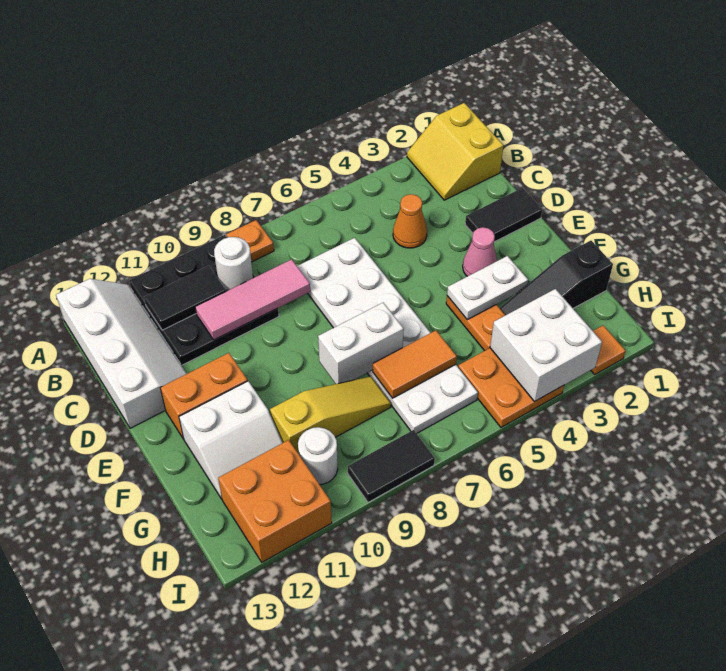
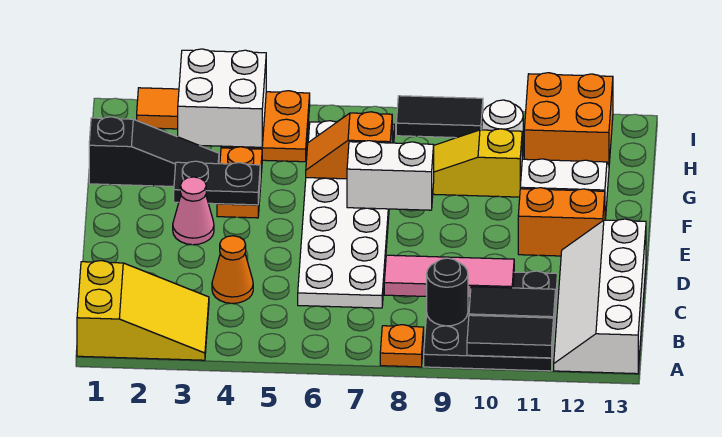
yellow 2x2 slope [407,103,503,200] -> yellow 2x3 slope [77,261,209,360]
white 1x1 round brick [214,237,253,291] -> black 1x1 round brick [427,258,468,326]
black 1x2 tile [465,188,542,242] -> black 1x2 tile moved to [467,315,553,358]
white 1x2 plate [447,256,528,320] -> black 1x2 plate [174,161,260,205]
orange 1x2 tile [373,330,457,398] -> orange 1x2 slope [306,112,392,179]

